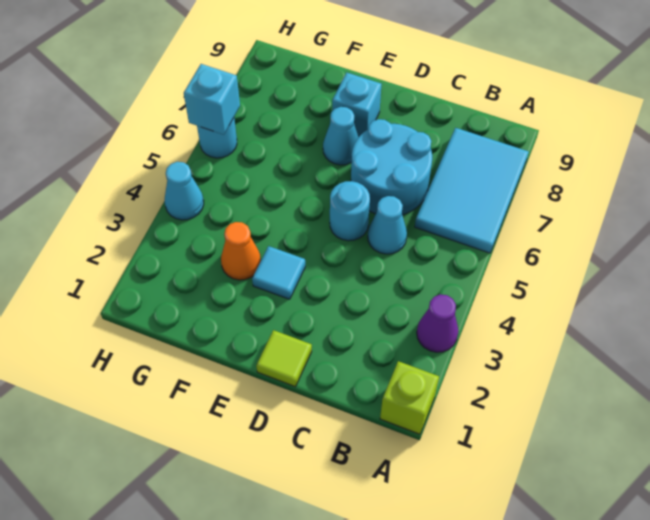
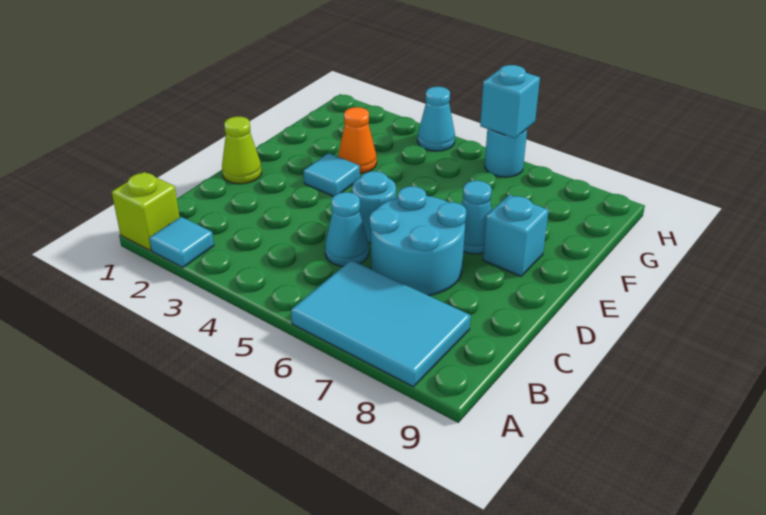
none -> cyan 1x1 tile [149,217,214,268]
purple 1x1 cone [417,294,459,352] -> none
lime 1x1 tile [256,330,312,387] -> lime 1x1 cone [222,116,262,184]

